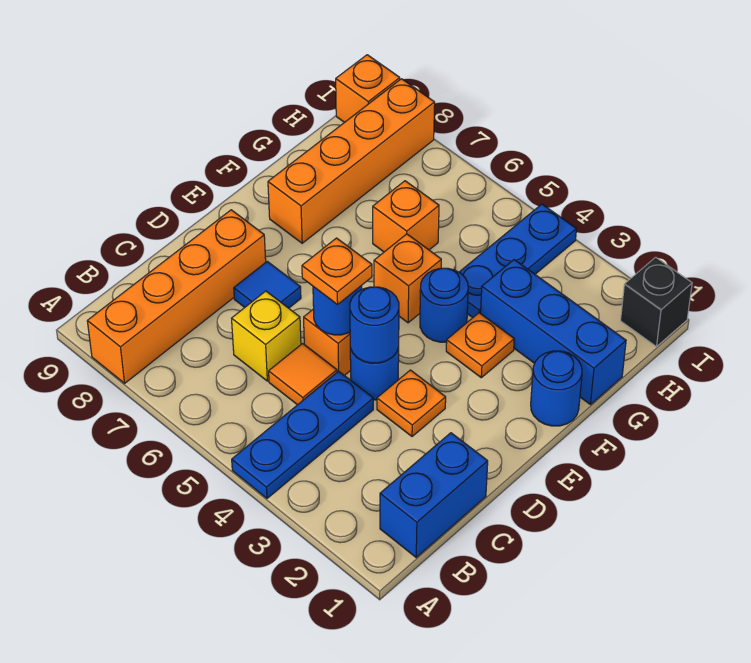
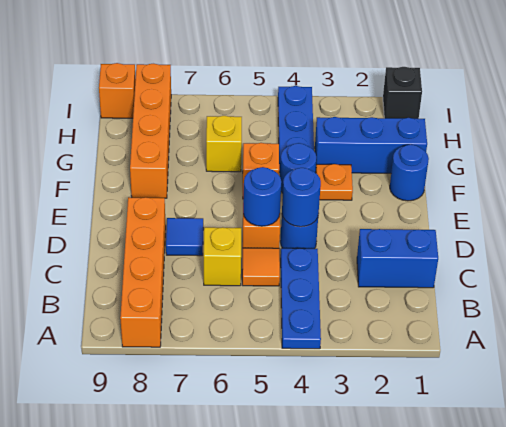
blue 1x2 brick [380,433,488,557] -> blue 1x2 brick turned to [357,229,438,288]
orange 1x1 plate [377,370,446,436] -> none
orange 1x1 plate [302,238,372,305] -> none
orange 1x1 brick [373,181,439,252] -> yellow 1x1 brick [206,116,242,172]

